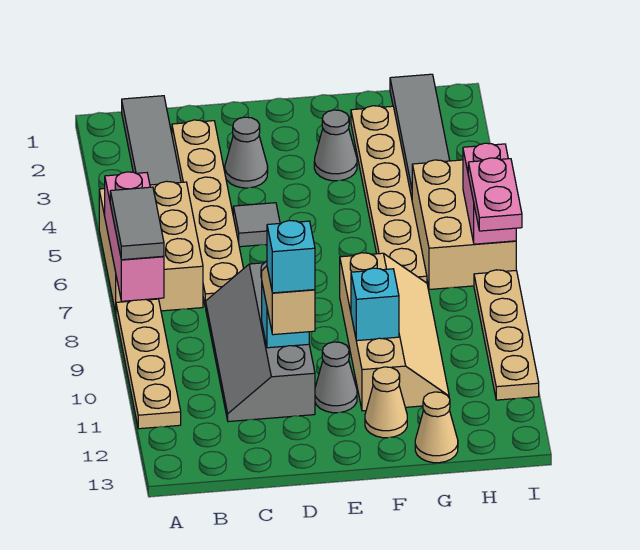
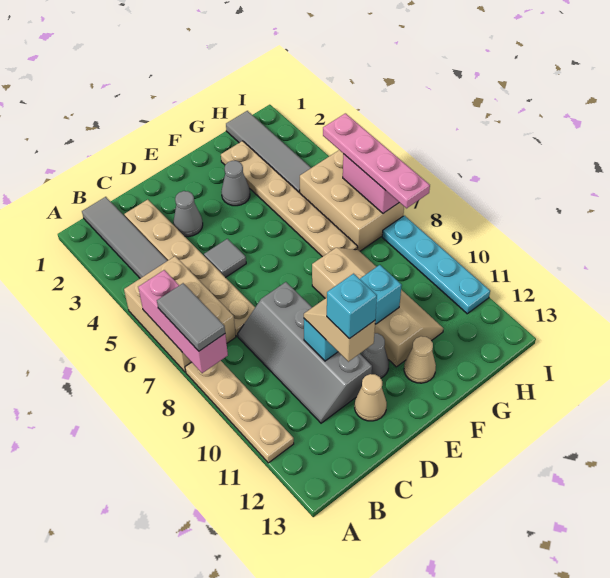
tan 1x1 cone [415,392,458,463] -> tan 1x1 cone moved to [355,374,387,421]
pink 1x2 plate [468,158,522,231] -> pink 1x4 plate [323,113,430,208]
tan 1x4 plate [474,270,539,400] -> cyan 1x4 plate [382,216,490,314]

